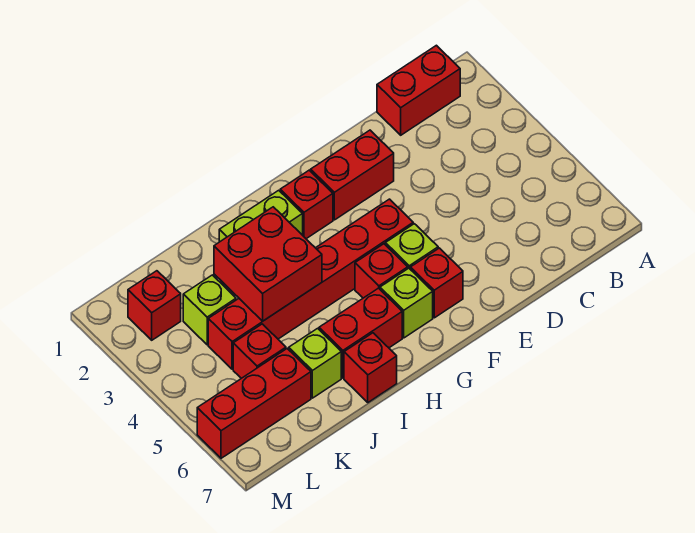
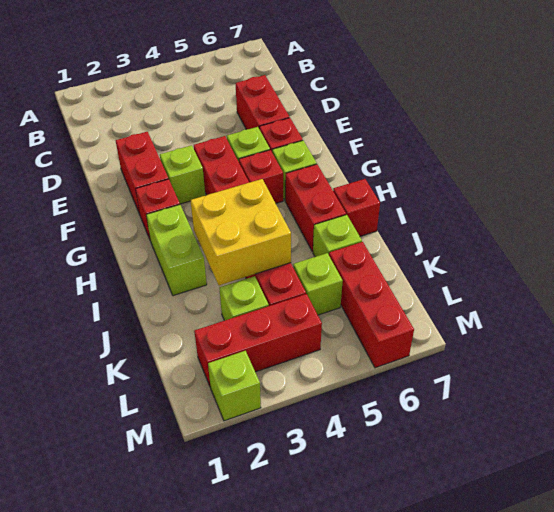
red 1x2 brick [377,45,460,135] -> red 1x2 brick moved to [236,75,289,130]
none -> lime 1x1 brick [160,145,205,204]
red 2x2 brick [214,207,322,321] -> yellow 2x2 brick [191,179,291,285]
red 1x1 brick [233,324,286,378] -> lime 1x1 brick [293,253,343,315]
red 1x1 brick [128,271,181,340] -> red 1x3 brick [194,294,322,386]
none -> lime 1x1 brick [208,351,261,421]

